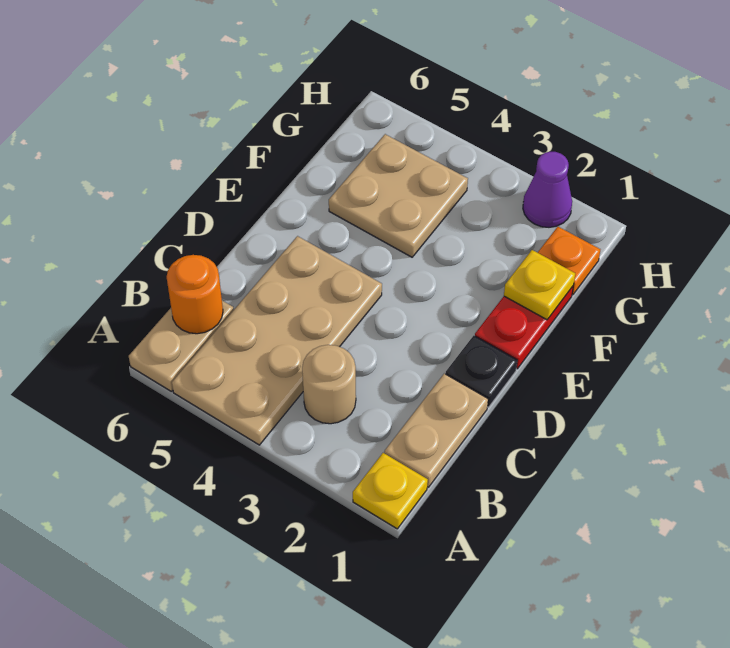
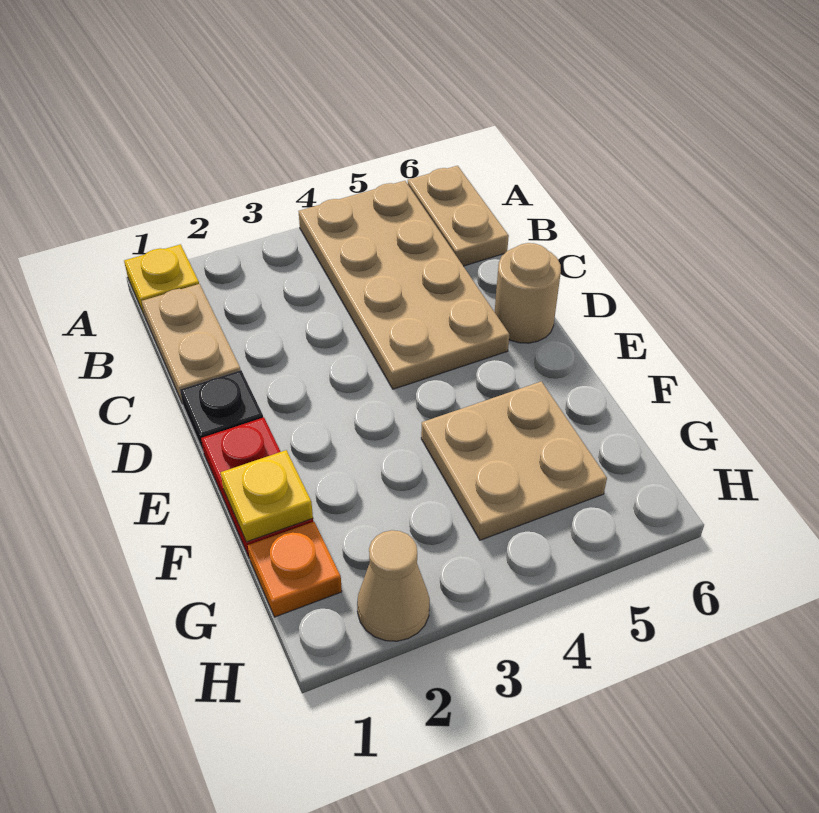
tan 1x1 round brick [302,345,356,424] -> tan 1x1 round brick moved to [495,243,561,343]
orange 1x1 round brick [167,255,223,334] -> none
purple 1x1 cone [523,152,572,227] -> tan 1x1 cone [357,530,430,641]

